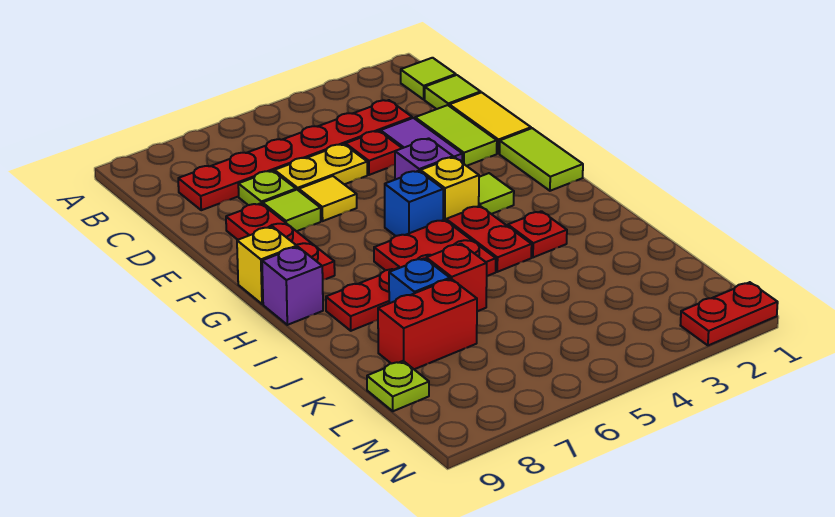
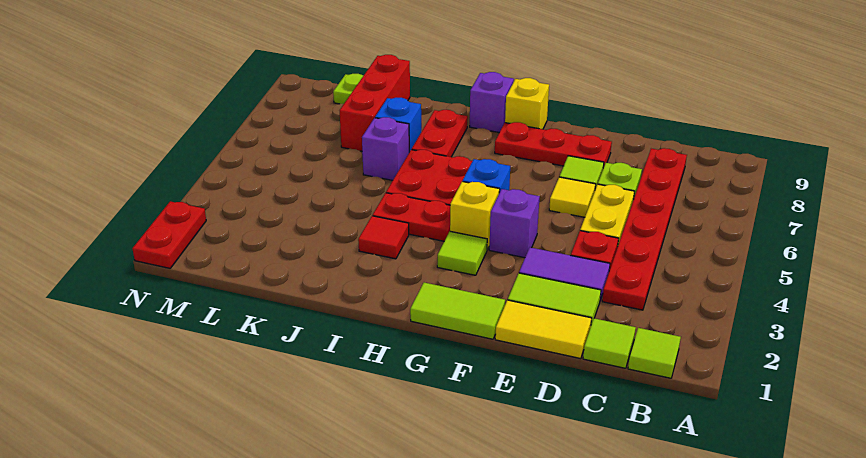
red 1x1 plate [508,211,567,257] -> red 1x1 tile [358,216,409,259]
red 1x1 brick [426,244,487,311] -> purple 1x1 brick [362,117,409,180]
red 1x2 brick [378,279,477,369] -> red 1x3 brick [340,55,410,151]

